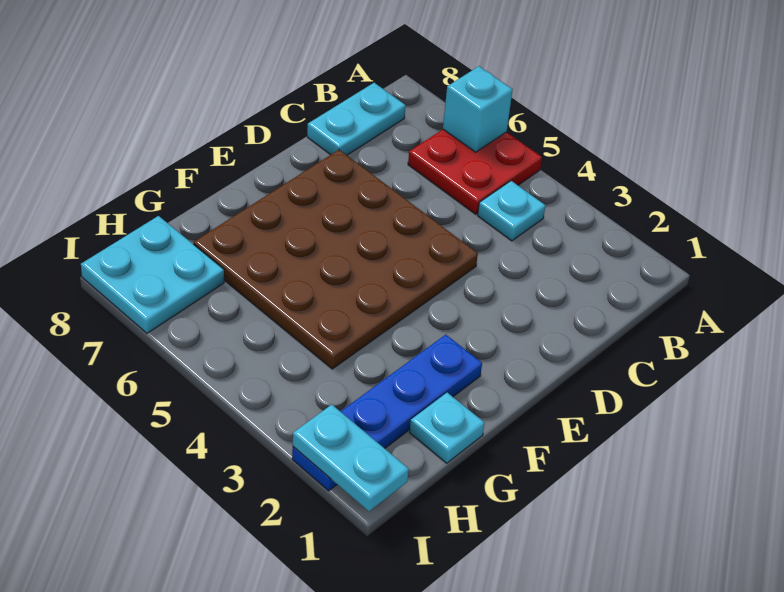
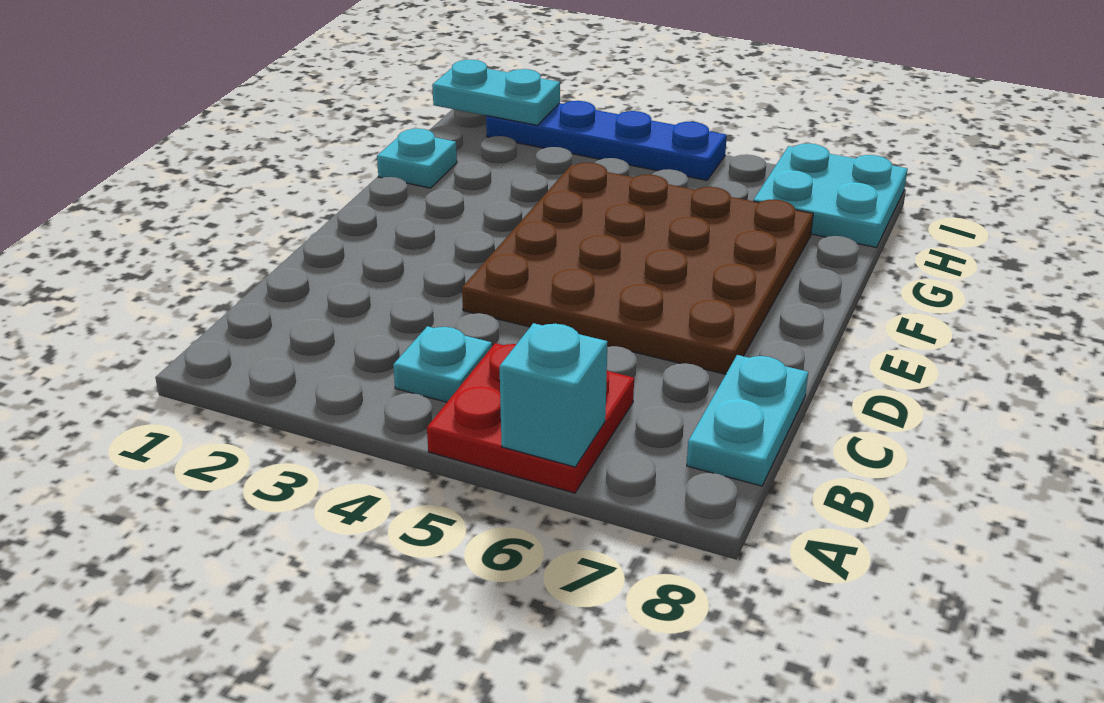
blue 1x4 plate [292,335,482,491] -> blue 1x4 plate turned to [486,101,727,180]

